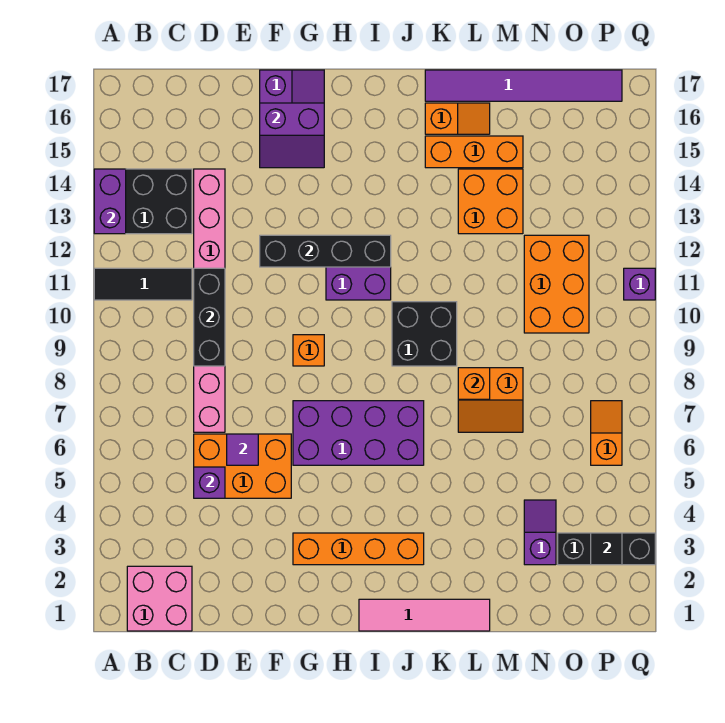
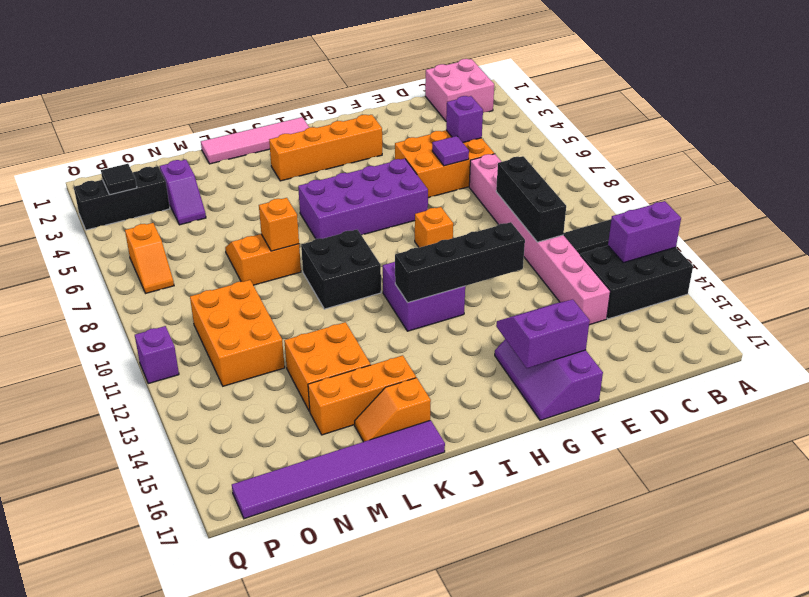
purple 1x2 brick [94,169,126,234] -> purple 1x2 brick turned to [608,201,681,263]

